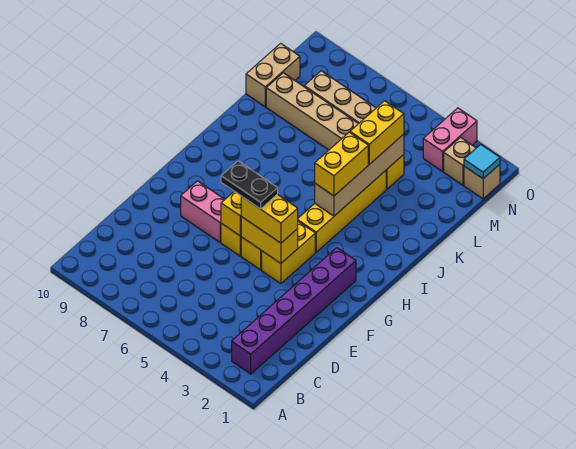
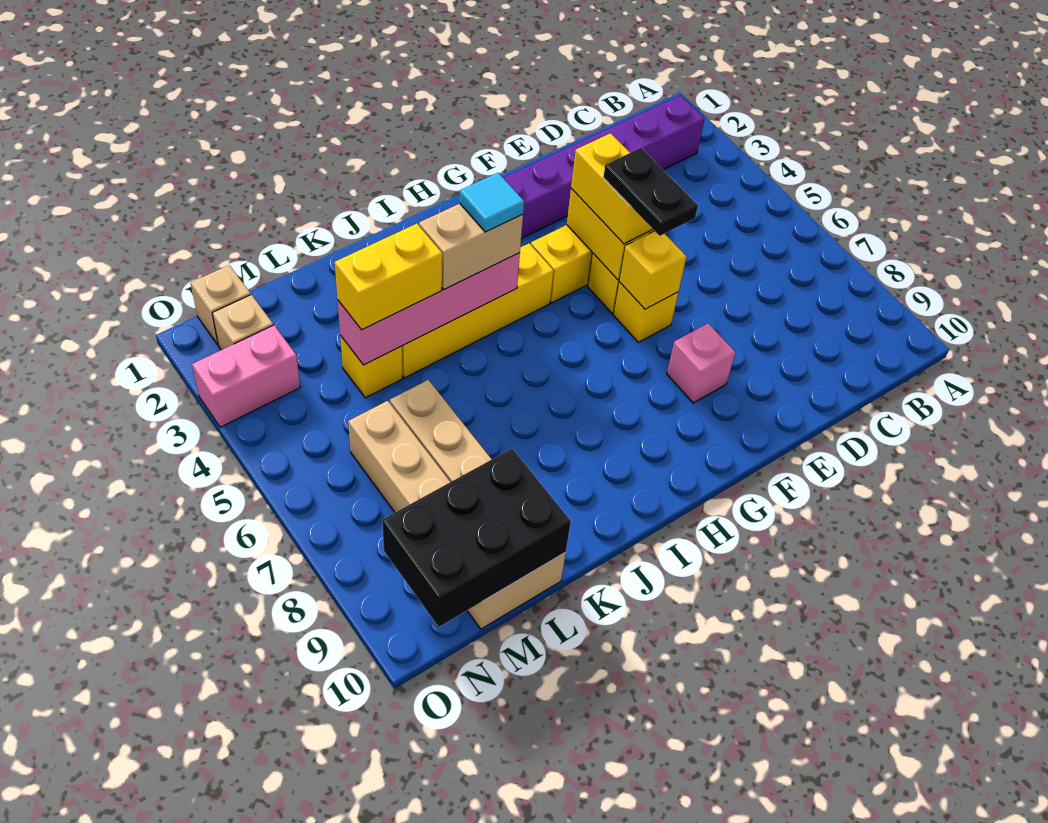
pink 1x2 brick [181,181,225,242] -> pink 1x1 brick [667,323,736,403]
tan 1x4 brick [315,134,404,216] -> pink 1x4 brick [338,253,520,365]
yellow 1x2 brick [315,132,368,196] -> tan 1x2 brick [419,204,523,289]
none -> black 2x3 brick [382,449,571,627]
cyan 1x1 tile [464,144,500,179] -> cyan 1x1 tile moved to [460,173,524,232]

